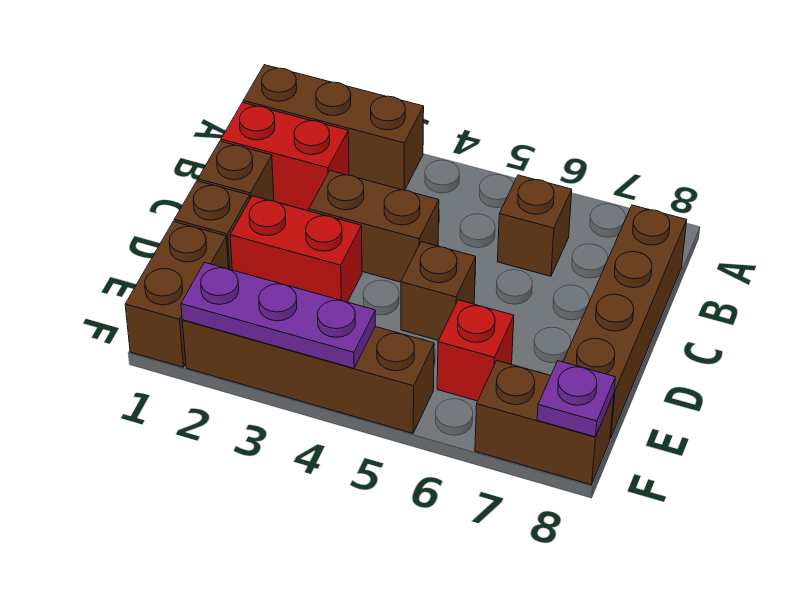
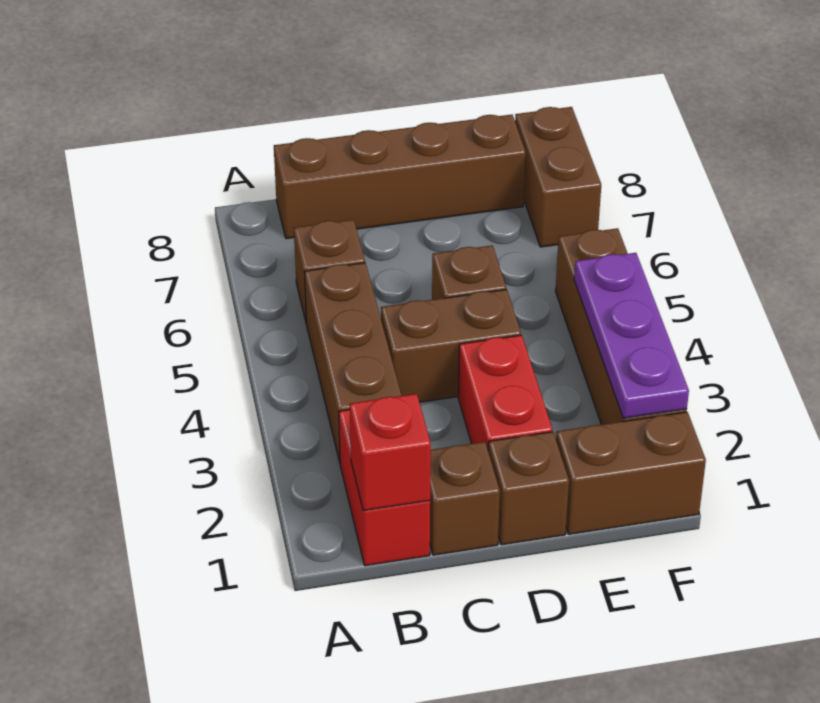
brown 1x3 brick [243,65,424,190] -> brown 1x3 brick moved to [304,263,402,462]
brown 1x2 brick [309,171,439,282] -> brown 1x2 brick turned to [381,289,521,402]
red 1x1 brick [437,300,514,401] -> red 1x1 brick moved to [350,394,431,511]
purple 1x1 plate [537,361,615,437] -> none

